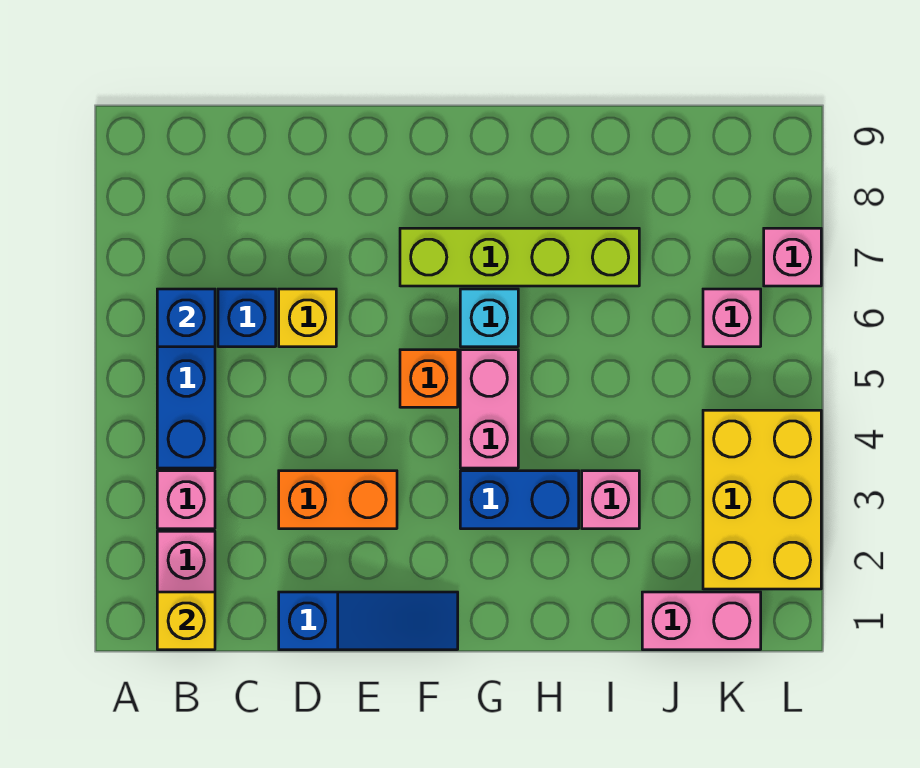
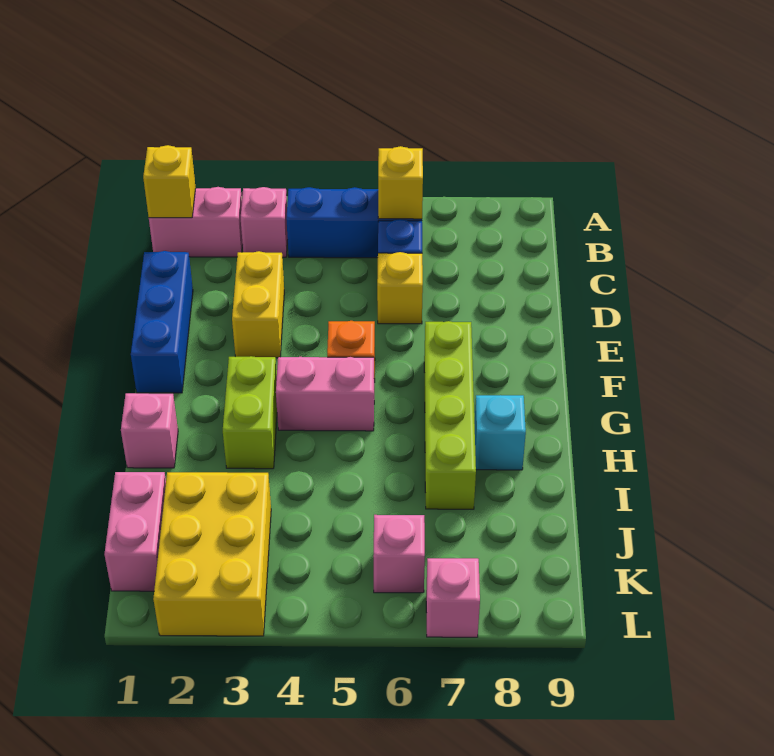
blue 1x1 brick [157,289,215,347] -> yellow 1x1 brick [378,146,423,219]
blue 1x3 slope [279,592,458,650] -> blue 1x3 brick [131,251,193,393]
orange 1x2 brick [279,471,397,529] -> yellow 1x2 brick [232,251,284,358]
blue 1x2 brick [460,471,579,529] -> lime 1x2 brick [223,356,277,469]
cyan 1x1 brick [460,289,518,347] -> cyan 1x1 brick moved to [474,395,526,470]
pink 1x1 brick [582,471,639,529] -> pink 1x1 brick moved to [121,393,178,468]
yellow 2x3 brick [703,410,821,589] -> yellow 2x3 brick turned to [153,472,271,636]

